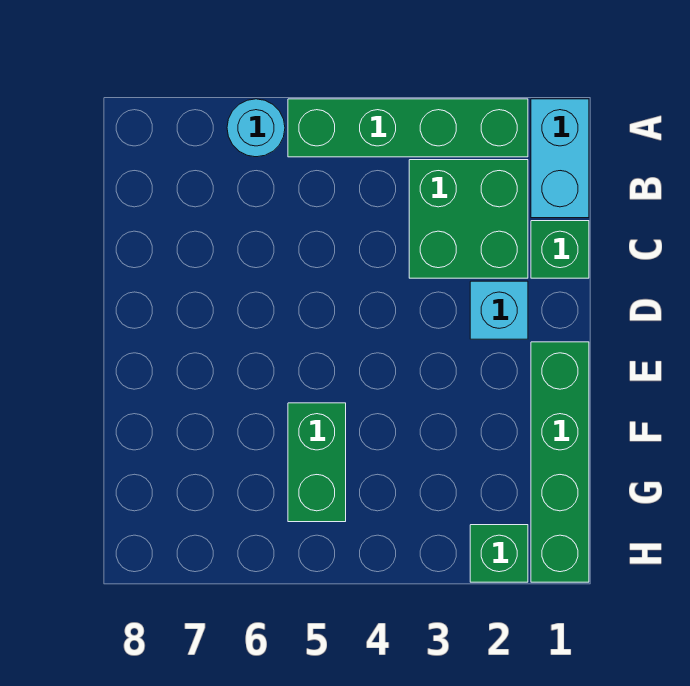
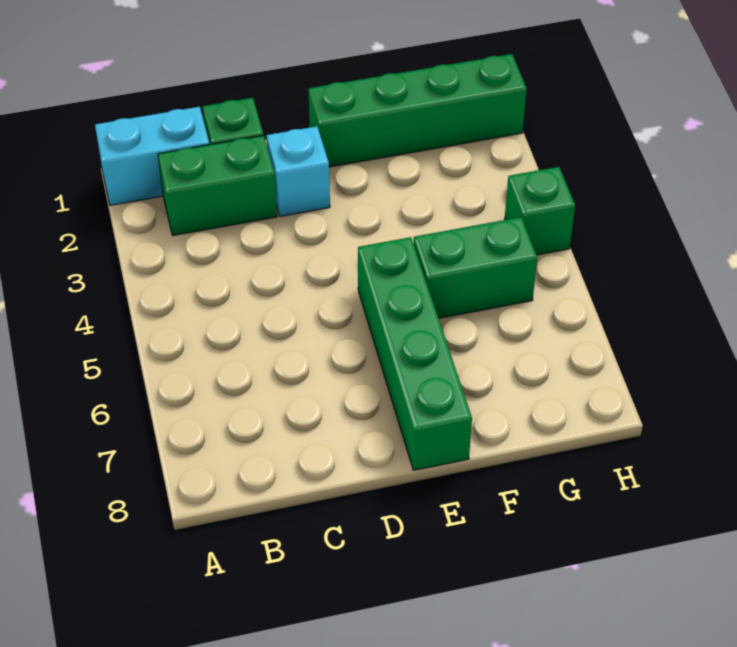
green 1x4 brick [288,99,528,157] -> green 1x4 brick moved to [358,237,472,470]
cyan 1x1 round brick [227,99,285,157] -> none
green 2x2 brick [409,160,528,278] -> green 1x2 brick [158,135,277,235]
green 1x1 brick [470,525,528,582] -> green 1x1 brick moved to [505,167,575,255]

